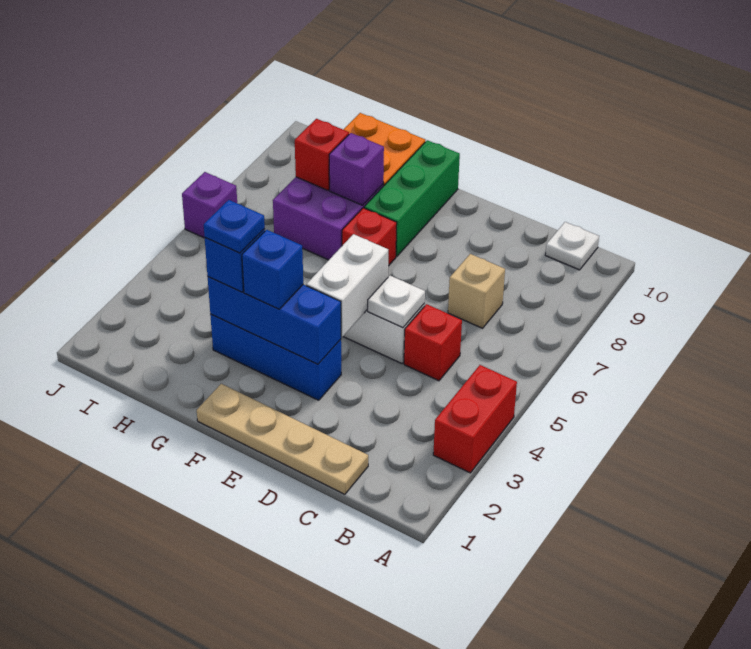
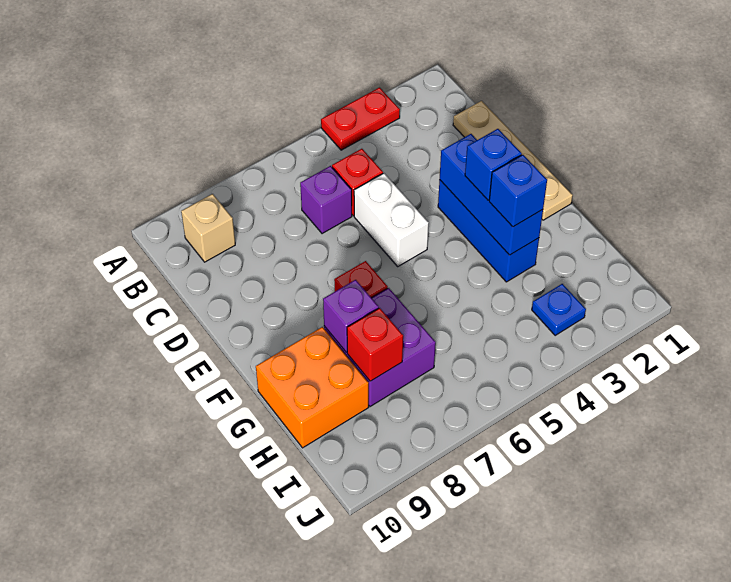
red 1x2 brick [433,365,517,473] -> red 1x2 plate [321,88,400,150]
white 1x1 plate [545,222,599,270] -> none
tan 1x1 brick [448,254,505,328] -> tan 1x1 brick moved to [181,194,235,262]
white 1x1 plate [368,276,425,328] -> none
white 1x2 brick [306,234,388,337] -> none
green 1x3 brick [364,140,460,257] -> none
blue 1x1 plate [204,200,265,253] -> blue 1x1 plate moved to [532,284,586,336]
purple 1x1 brick [182,172,237,238] -> purple 1x1 brick moved to [300,166,352,234]

